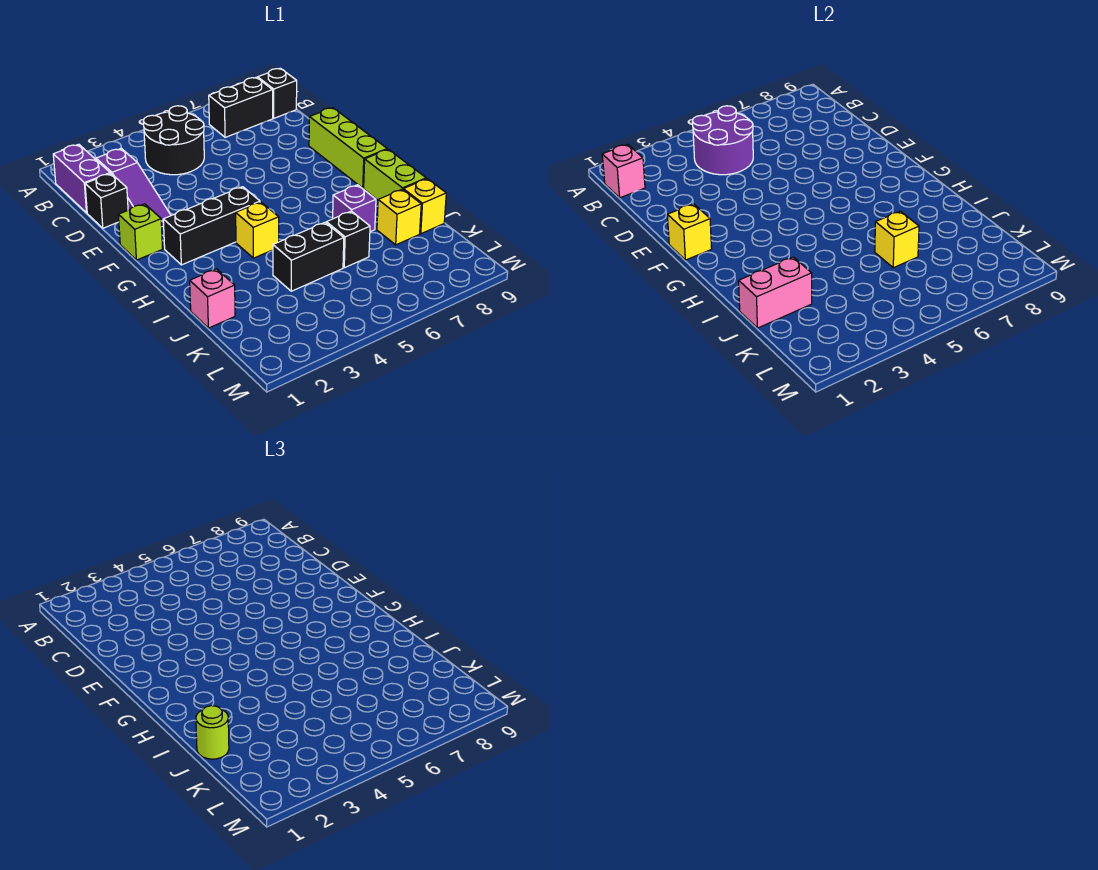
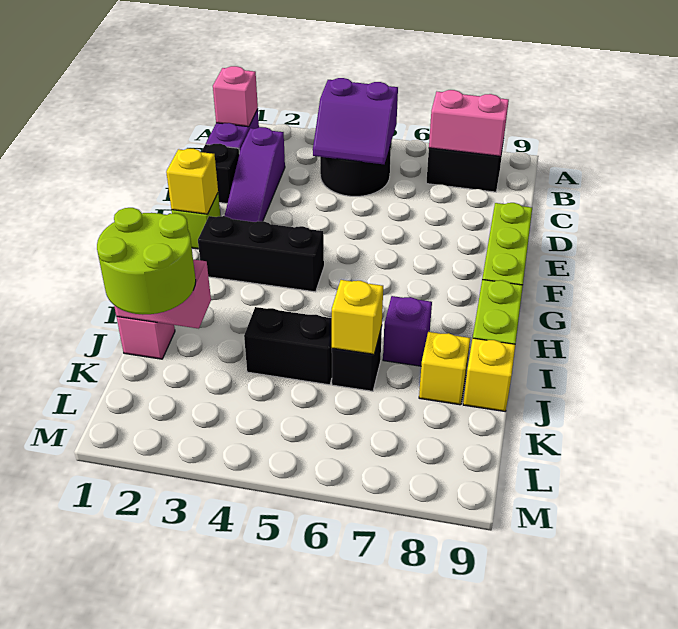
purple 2x2 round brick [692,106,753,175] -> purple 2x2 slope [313,78,398,164]
none -> pink 1x2 brick [429,90,509,156]
black 1x1 brick [258,68,297,118] -> none
yellow 1x1 brick [236,202,279,258] -> none
lime 1x1 round brick [196,706,229,759] -> lime 2x2 round brick [97,208,196,315]

